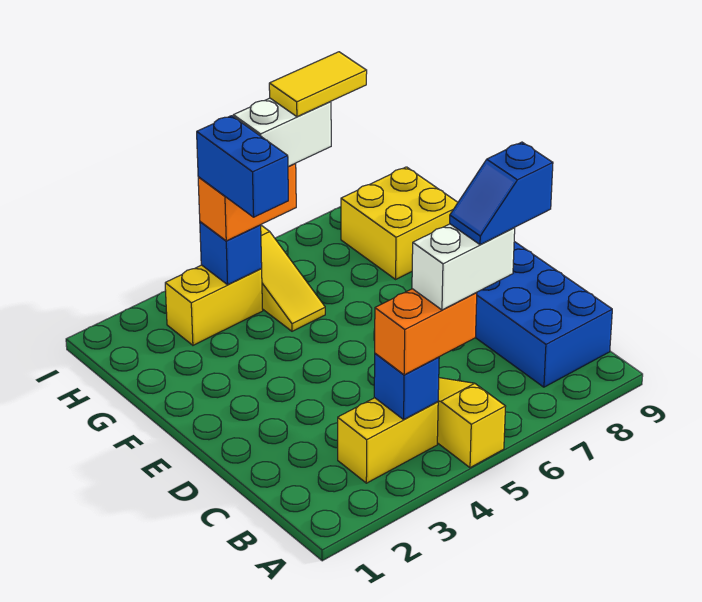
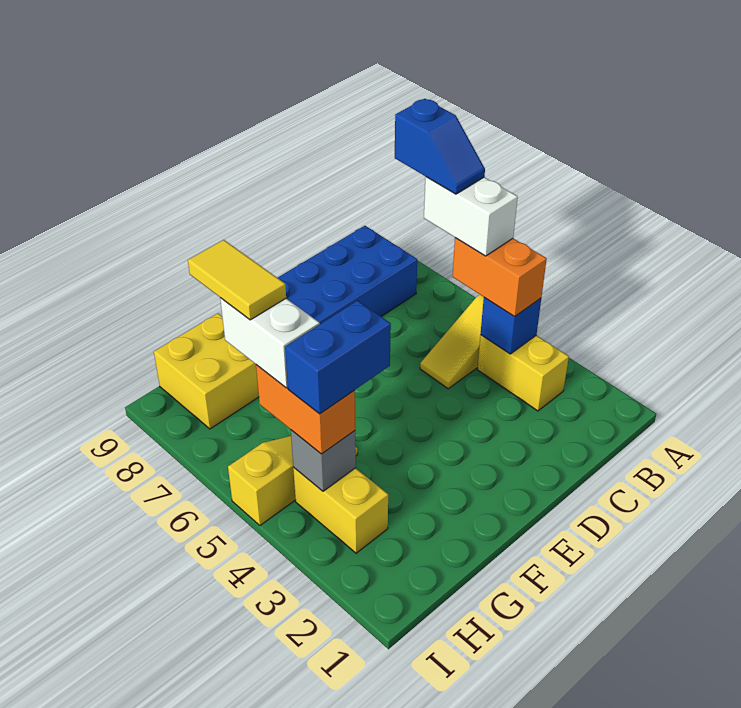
blue 1x1 brick [200,222,262,285] -> grey 1x1 brick [291,430,356,491]

